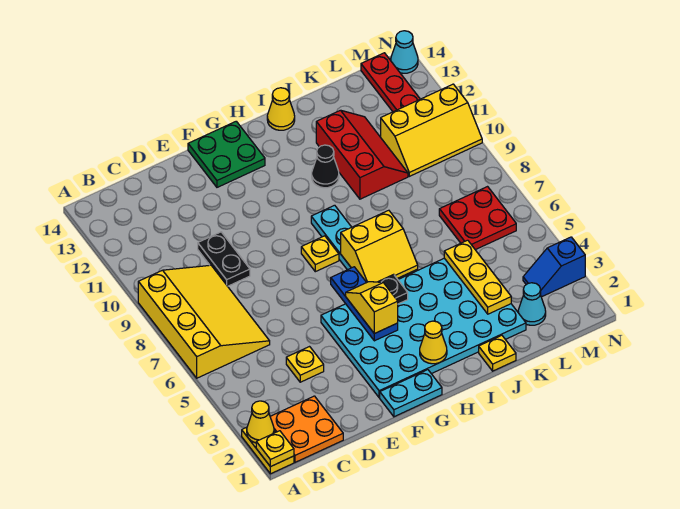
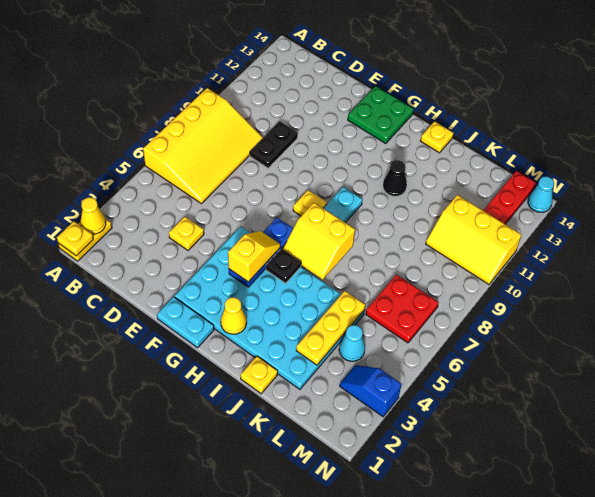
orange 2x2 plate [270,396,343,462] -> none
yellow 1x1 cone [267,88,295,130] -> yellow 1x1 plate [421,121,454,153]
red 2x3 slope [316,110,408,199] -> none
cyan 1x1 cone [518,283,546,325] -> cyan 1x1 cone moved to [339,325,365,361]

